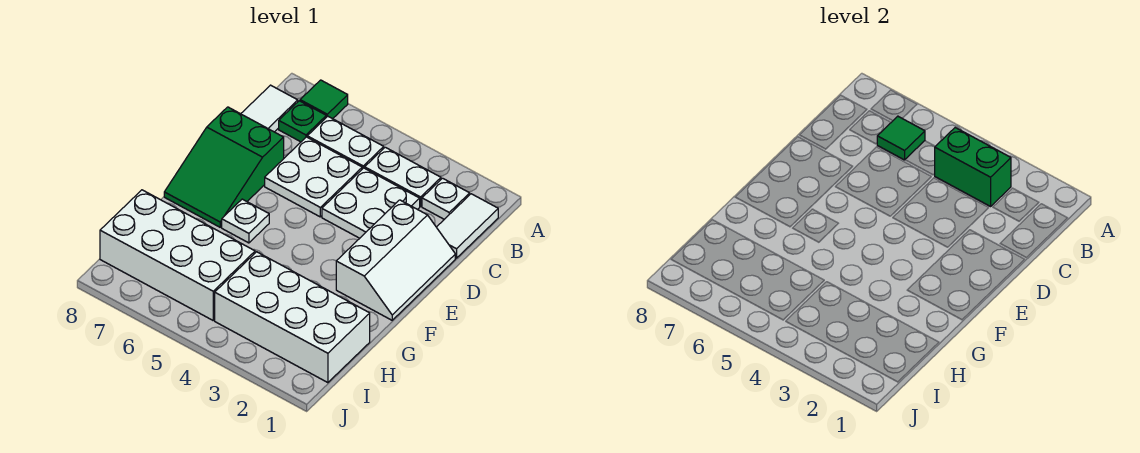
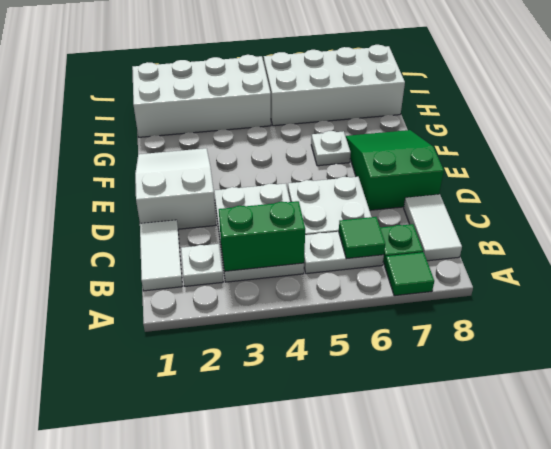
white 2x3 slope [336,200,455,320] -> white 2x3 slope turned to [135,148,216,229]

